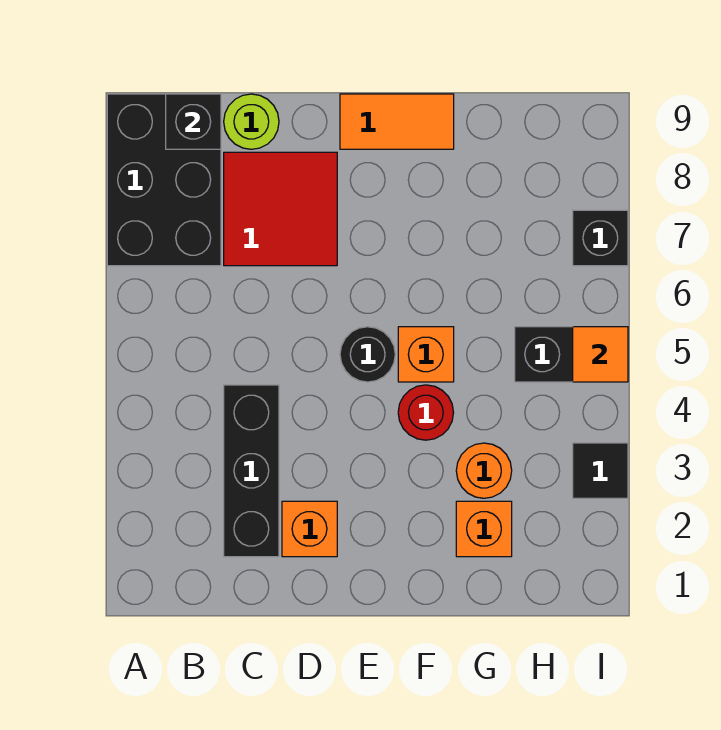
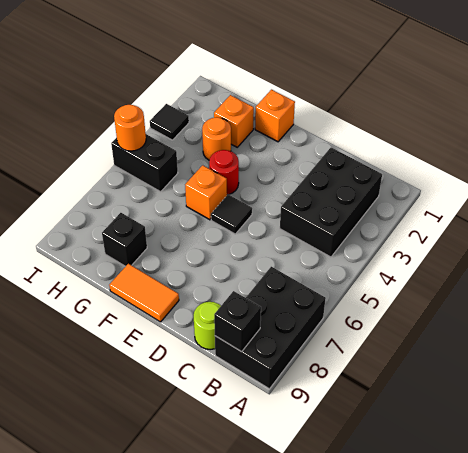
black 1x3 brick [224,385,279,557] -> black 2x3 brick [280,148,382,257]
red 2x2 tile [224,152,337,266] -> none
orange 1x1 brick [282,501,337,557] -> orange 1x1 brick moved to [255,90,295,142]
black 1x1 round brick [340,327,395,382] -> black 1x1 tile [211,194,252,234]
orange 1x1 tile [573,327,628,382] -> orange 1x1 round brick [114,105,146,151]
black 1x1 brick [573,210,628,266] -> black 1x1 brick moved to [102,213,147,267]

